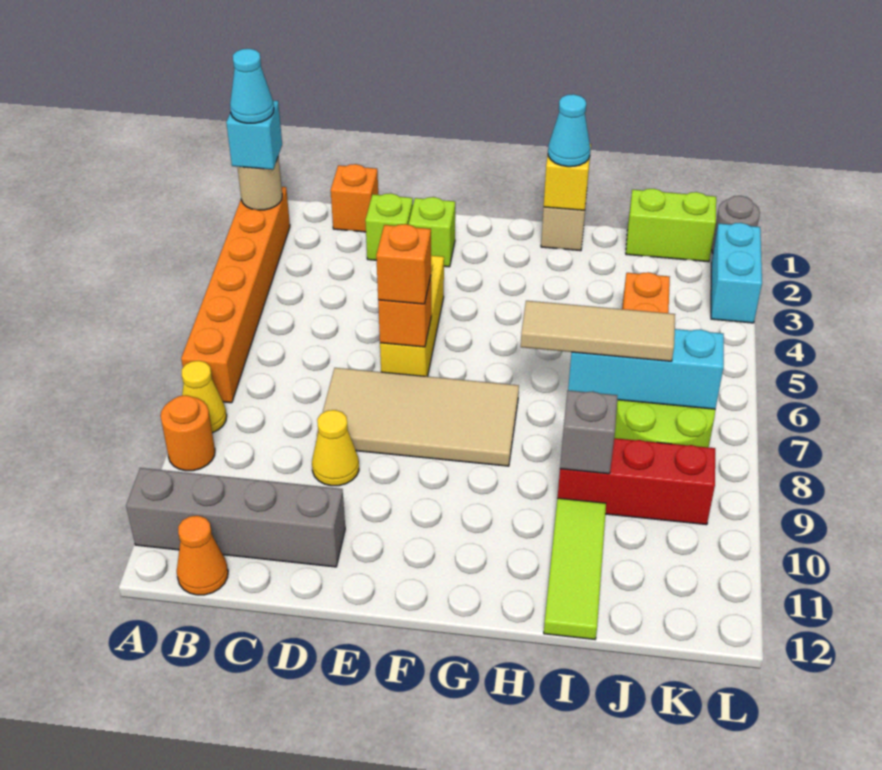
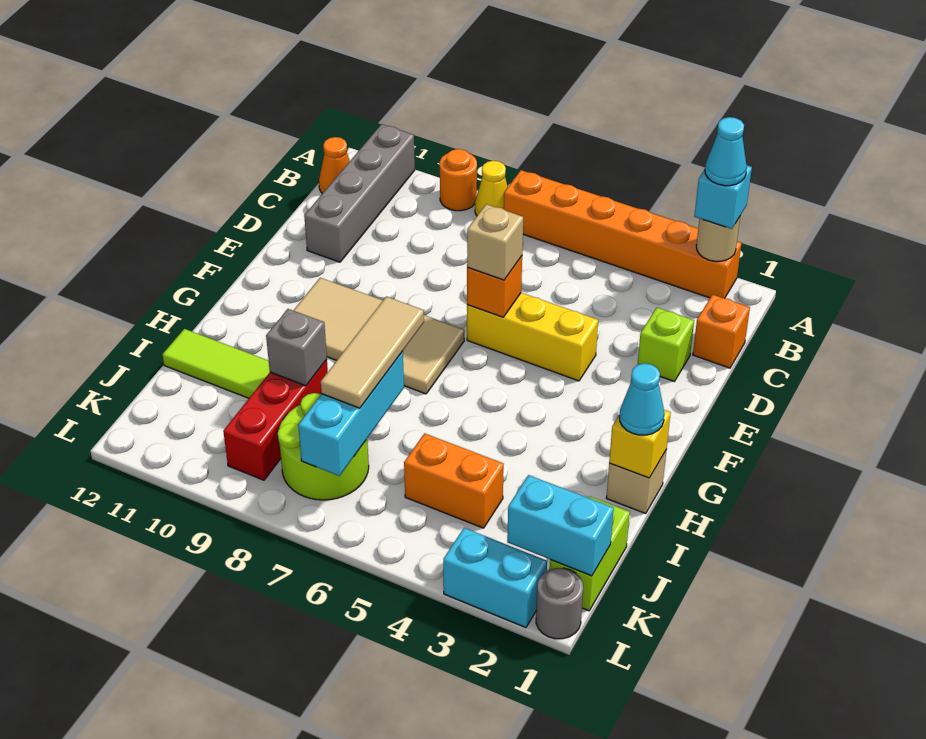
tan 2x4 tile [317,368,519,466] -> tan 2x4 tile turned to [293,278,464,394]
yellow 1x1 cone [312,410,359,486] -> none
lime 1x1 brick [409,197,455,267] -> none
orange 1x1 brick [376,224,431,304] -> tan 1x1 brick [467,204,523,280]
none -> cyan 1x2 brick [507,475,614,576]

